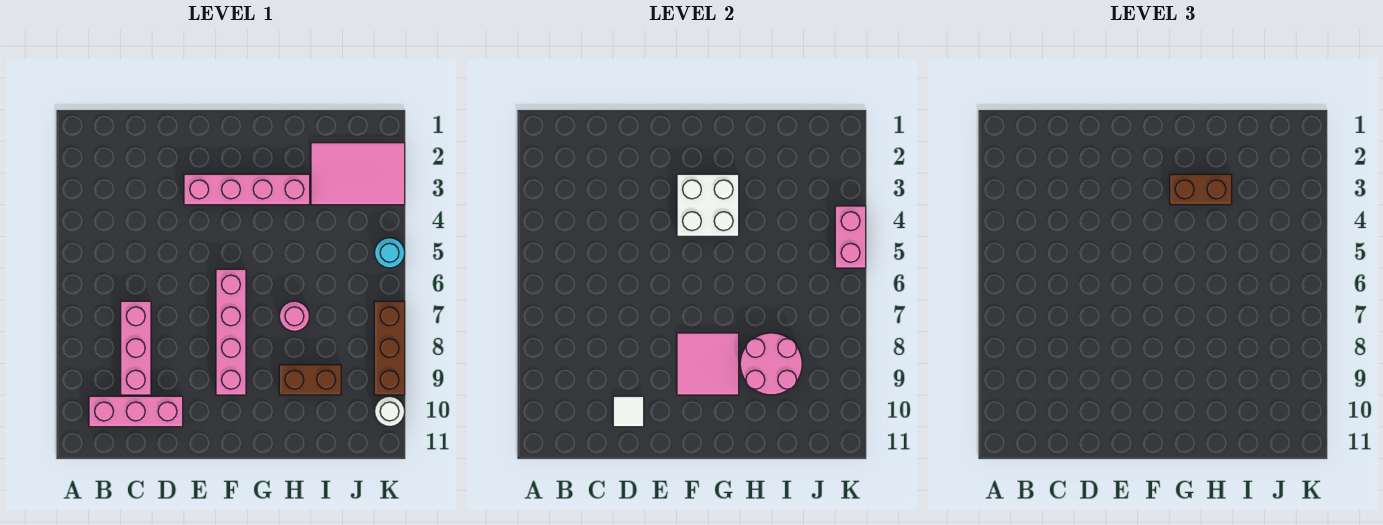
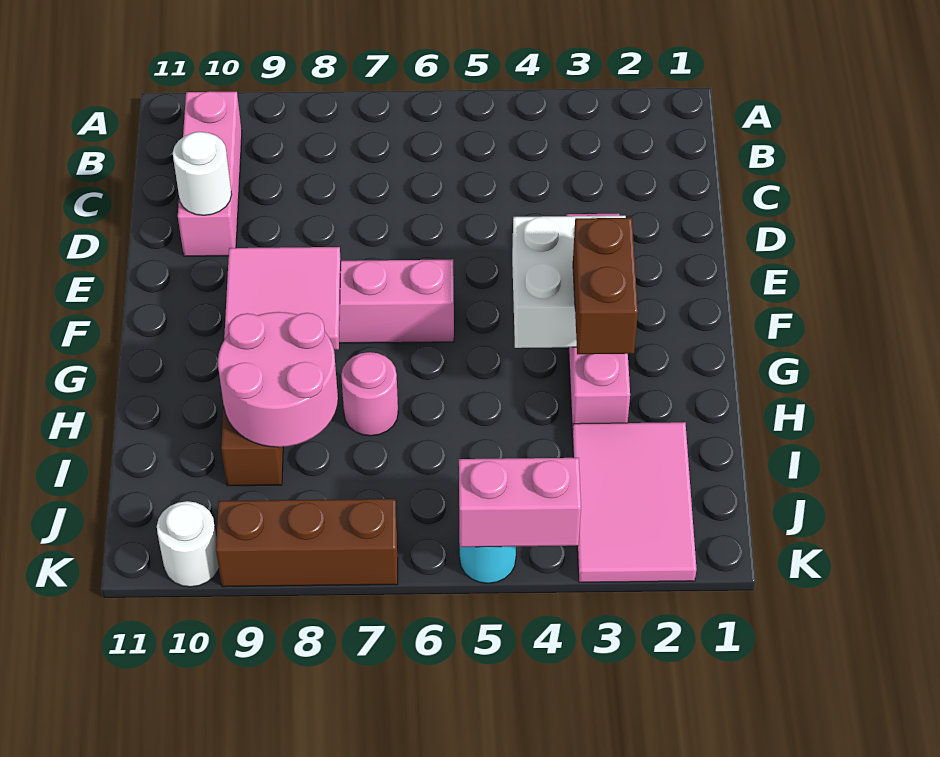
pink 1x3 brick [121,301,151,395] -> none
white 1x1 tile [613,396,644,427] -> white 1x1 round brick [173,132,232,215]

